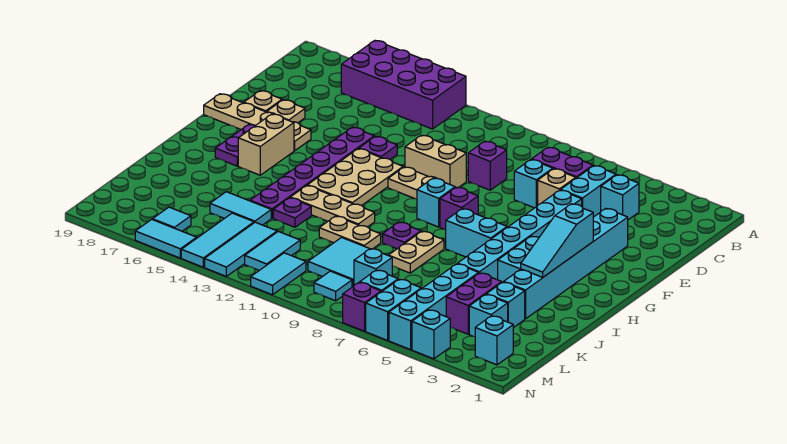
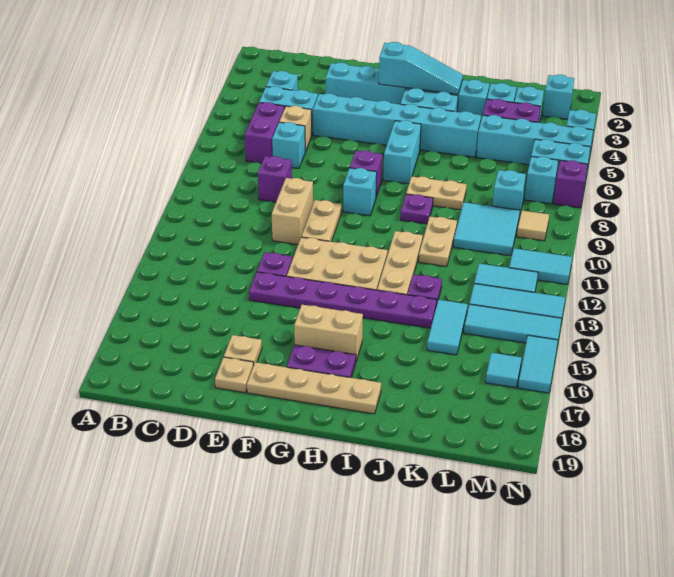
purple 2x4 brick [341,40,466,129] -> none
tan 1x4 plate [204,94,311,151] -> tan 1x4 plate turned to [247,362,381,414]
cyan 1x1 tile [314,271,352,301] -> tan 1x1 tile [517,211,549,241]

